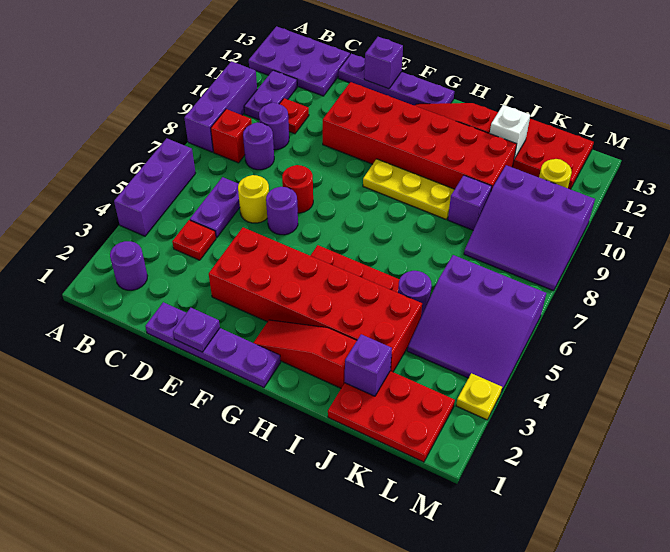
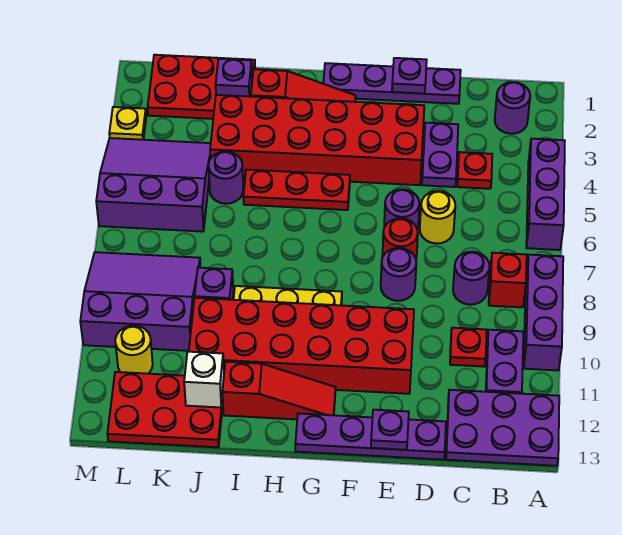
purple 1x2 plate [190,177,240,238] -> purple 1x2 plate moved to [422,123,458,187]
purple 1x1 round brick [259,103,289,150] -> purple 1x1 round brick moved to [381,248,416,301]
purple 1x1 brick [364,37,403,89] -> purple 1x1 plate [371,410,409,450]

